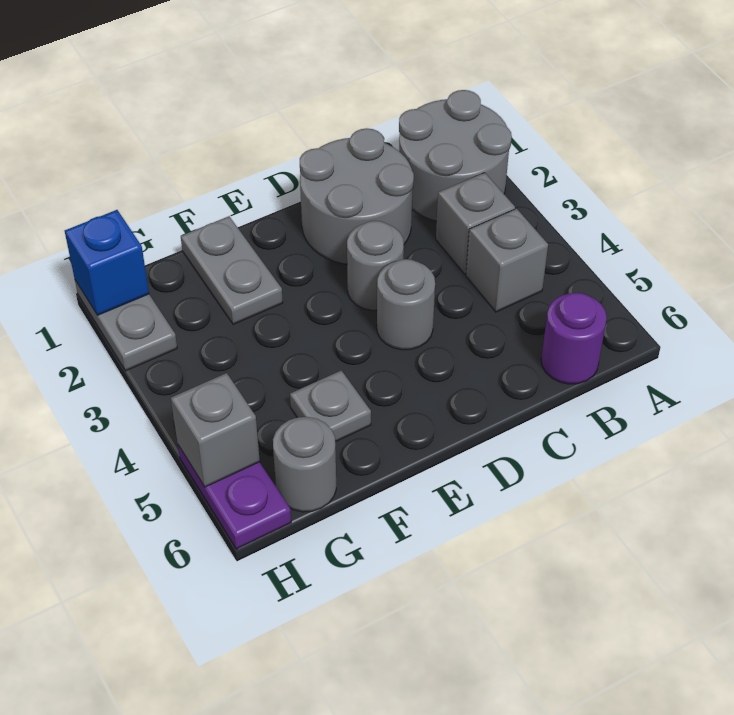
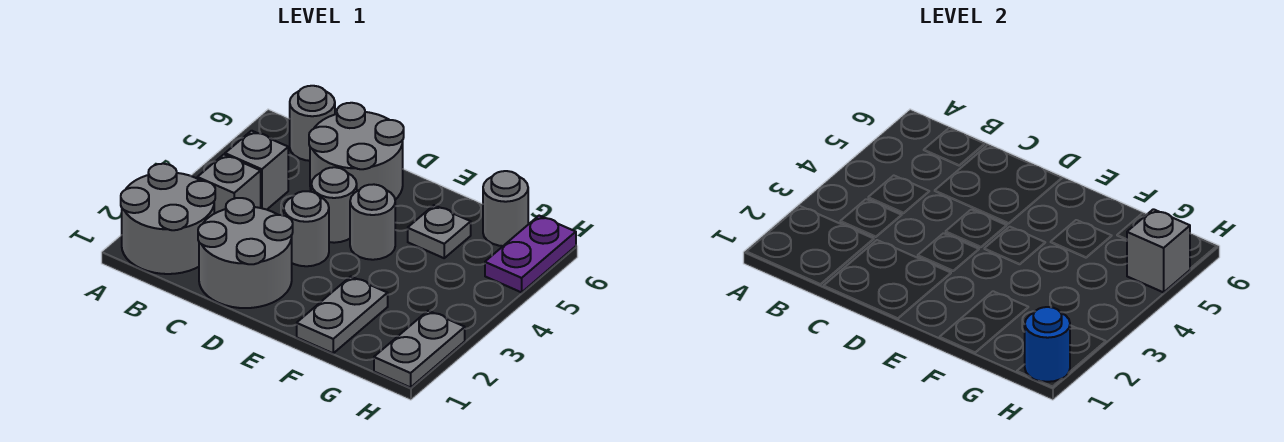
purple 1x1 round brick [541,293,607,384] -> grey 1x1 round brick [290,86,335,161]
none -> grey 2x2 round brick [309,103,404,200]
none -> grey 1x1 round brick [350,184,395,260]
blue 1x1 brick [65,210,149,315] -> blue 1x1 round brick [1025,307,1070,382]

